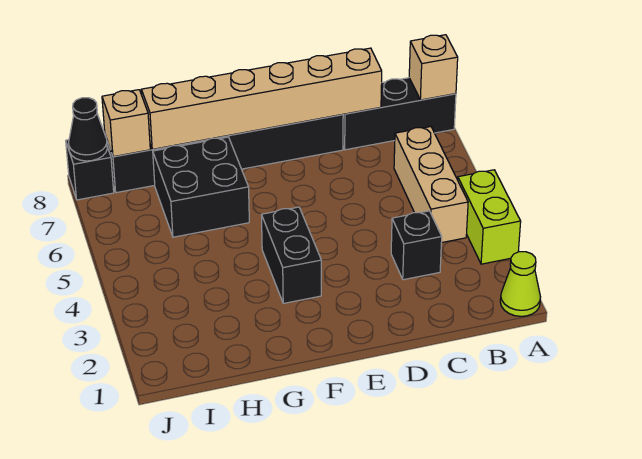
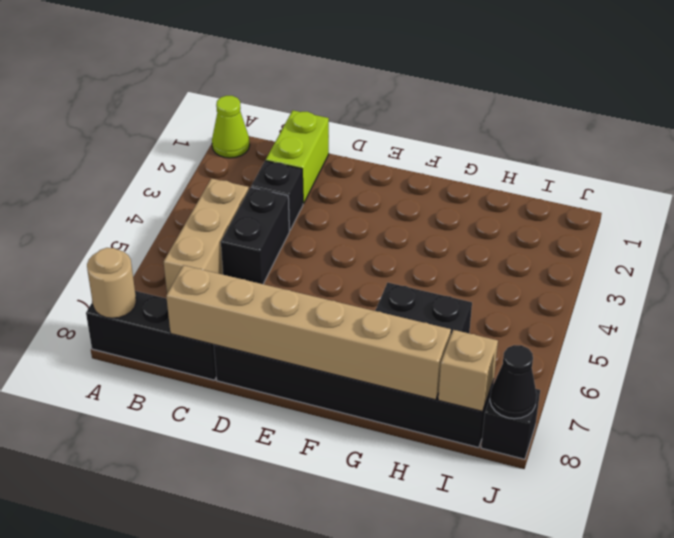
lime 1x2 brick [458,170,521,264] -> lime 1x2 brick moved to [266,111,329,204]
tan 1x1 brick [409,35,458,100] -> tan 1x1 round brick [87,248,136,318]
black 1x2 brick [261,207,321,303] -> black 1x2 brick moved to [221,187,289,284]

